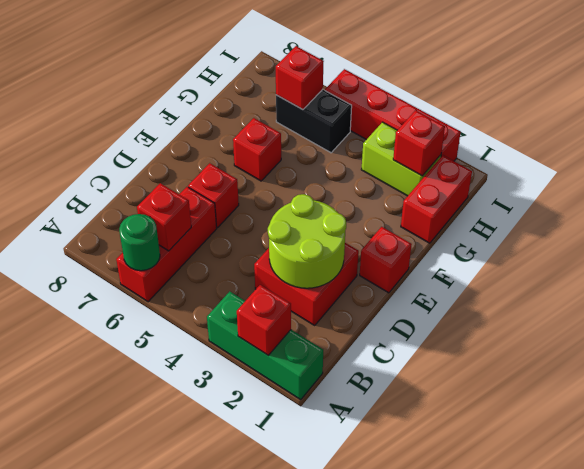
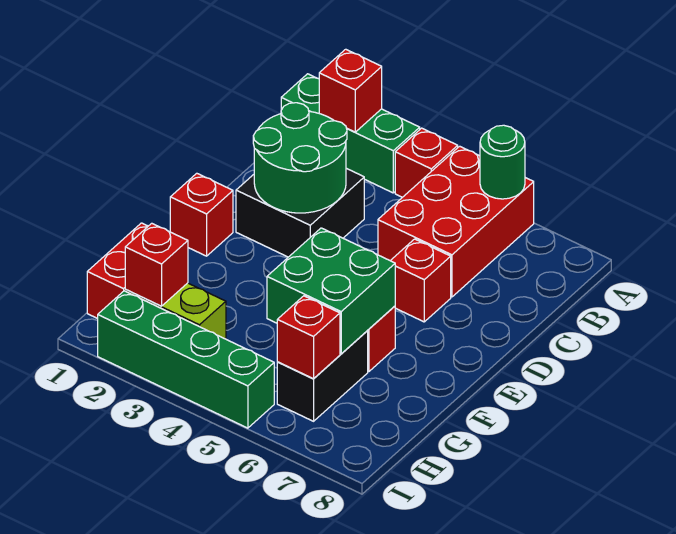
red 1x3 brick [116,187,217,302] -> red 2x3 brick [378,146,534,297]
red 1x1 brick [137,183,191,251] -> red 1x1 brick moved to [395,128,458,197]
red 2x2 brick [254,243,359,325] -> black 2x2 brick [236,168,364,257]
lime 2x2 round brick [268,194,346,288] -> green 2x2 round brick [253,103,347,213]
none -> green 2x2 brick [267,228,395,354]
black 1x2 brick [276,90,352,153] -> black 1x2 brick turned to [277,331,368,421]
red 1x4 brick [325,69,461,161] -> green 1x4 brick [98,291,274,428]

